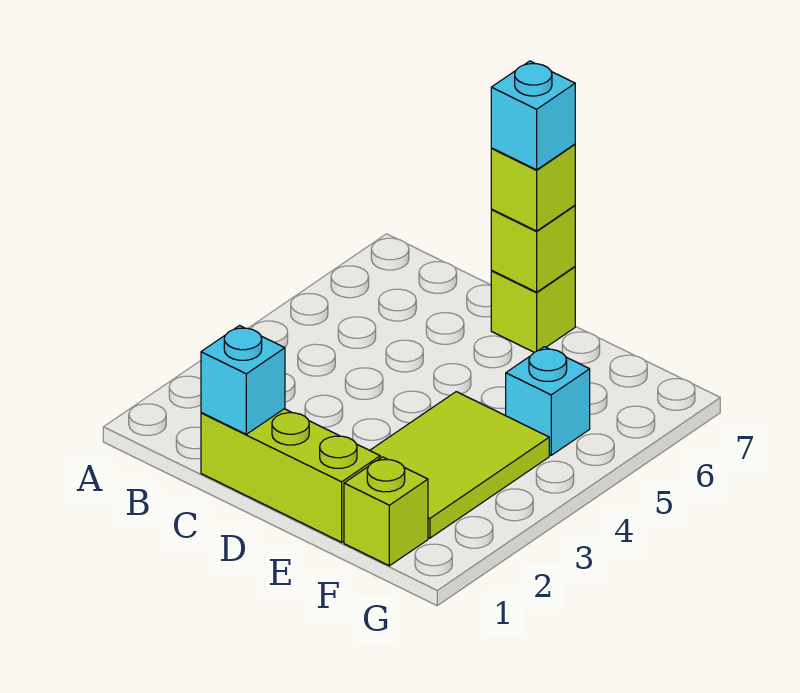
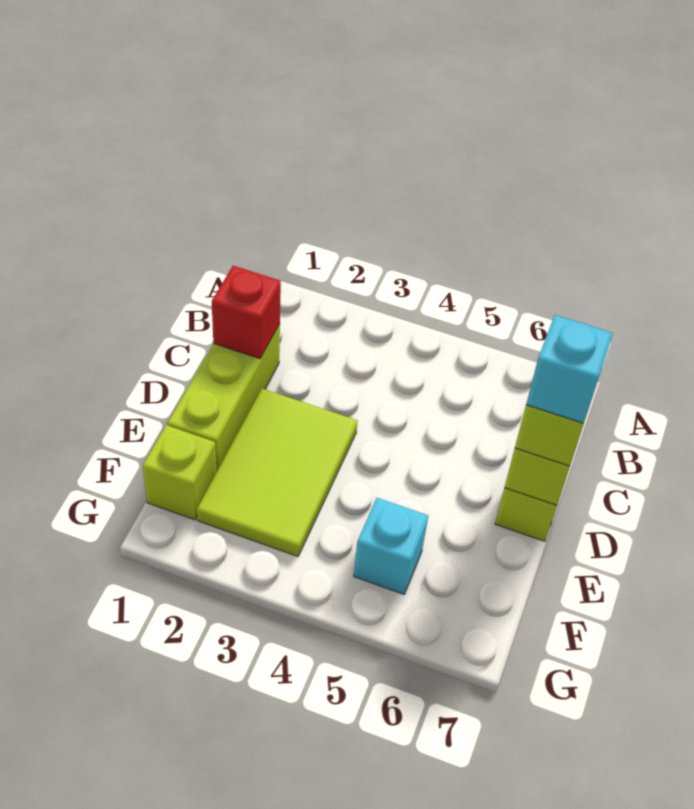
cyan 1x1 brick [201,326,285,434] -> red 1x1 brick [212,266,281,359]
lime 2x3 tile [370,392,549,538] -> lime 2x3 tile turned to [197,389,358,557]

